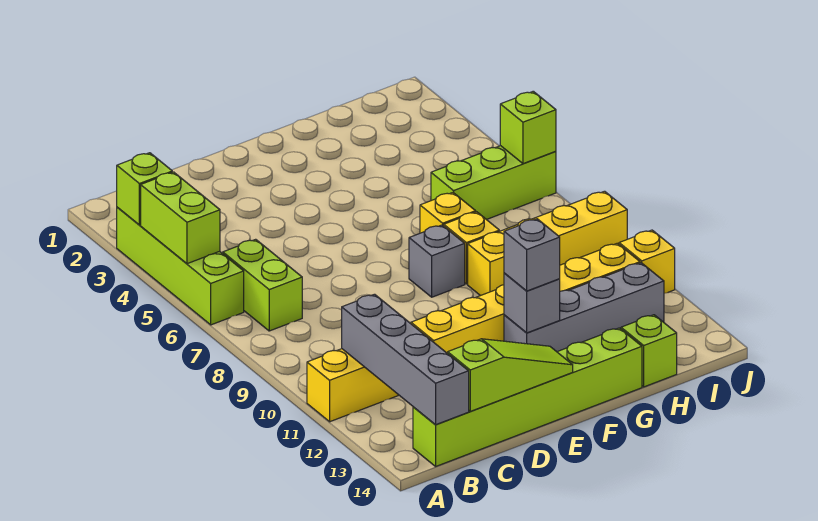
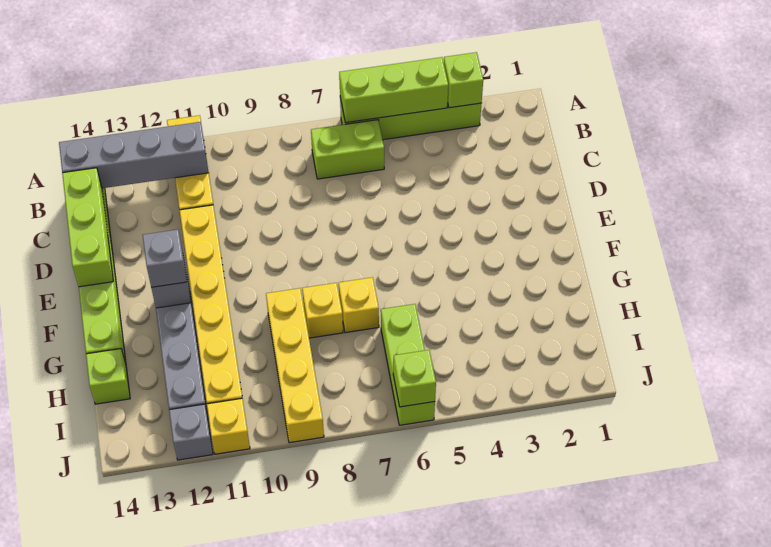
lime 1x2 brick [141,172,220,264] -> lime 1x3 brick [339,57,448,123]
lime 1x3 slope [448,339,573,411] -> lime 1x3 brick [62,168,113,287]
grey 1x1 brick [409,225,465,297] -> grey 1x1 brick moved to [169,404,213,460]

